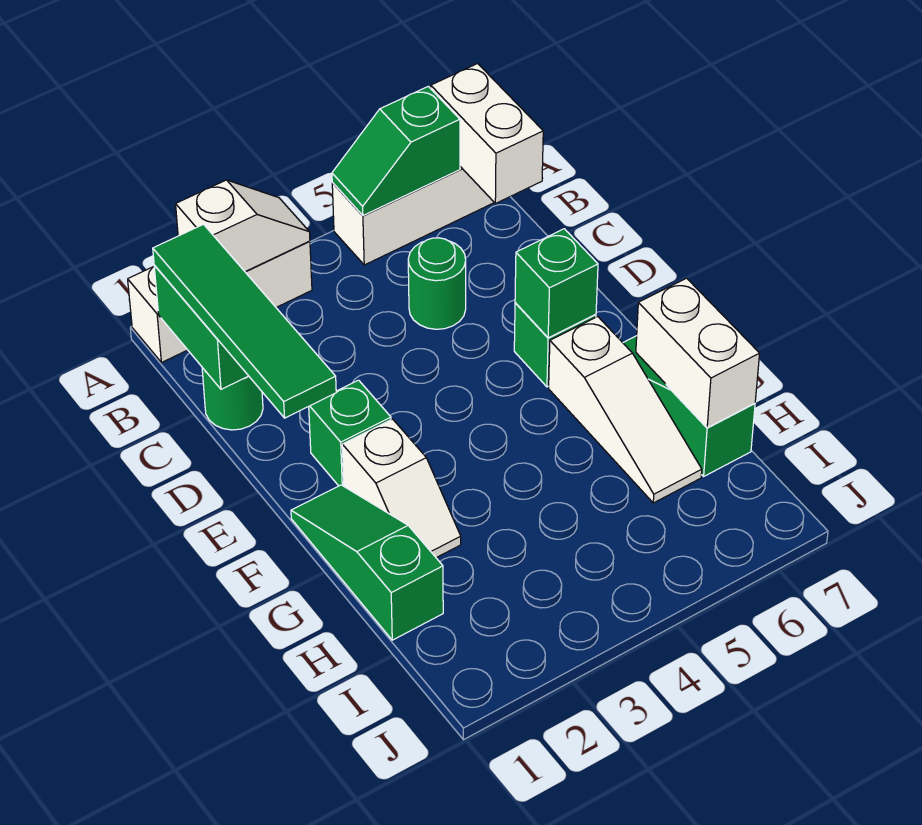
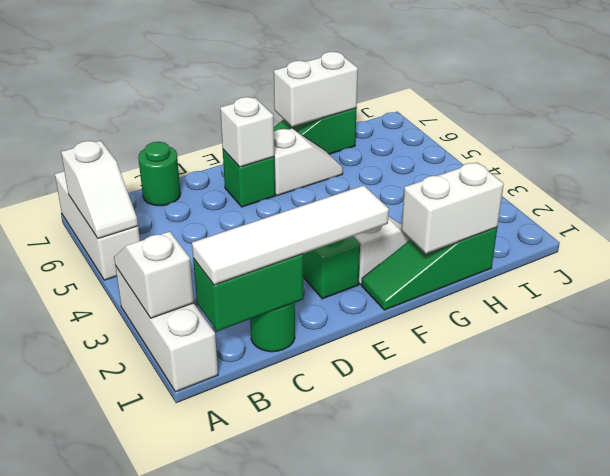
green 1x2 slope [332,86,460,215] -> white 1x2 slope [61,141,138,239]
white 1x2 brick [431,64,543,204] -> white 1x2 brick moved to [401,162,504,253]
green 1x4 tile [153,224,336,418] -> white 1x4 tile [192,185,389,285]
green 1x1 round brick [408,238,466,329] -> green 1x1 round brick moved to [138,142,181,206]
green 1x1 brick [515,229,598,338] -> white 1x1 brick [220,97,274,167]
white 1x3 slope [549,317,702,503] -> white 1x2 slope [274,129,343,196]

